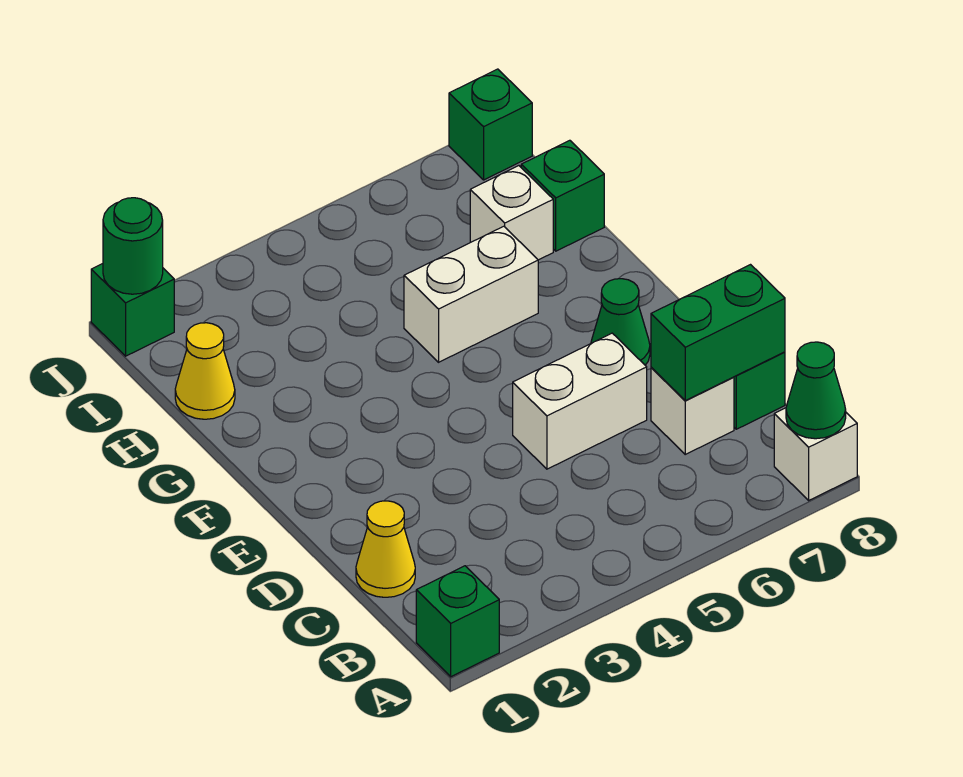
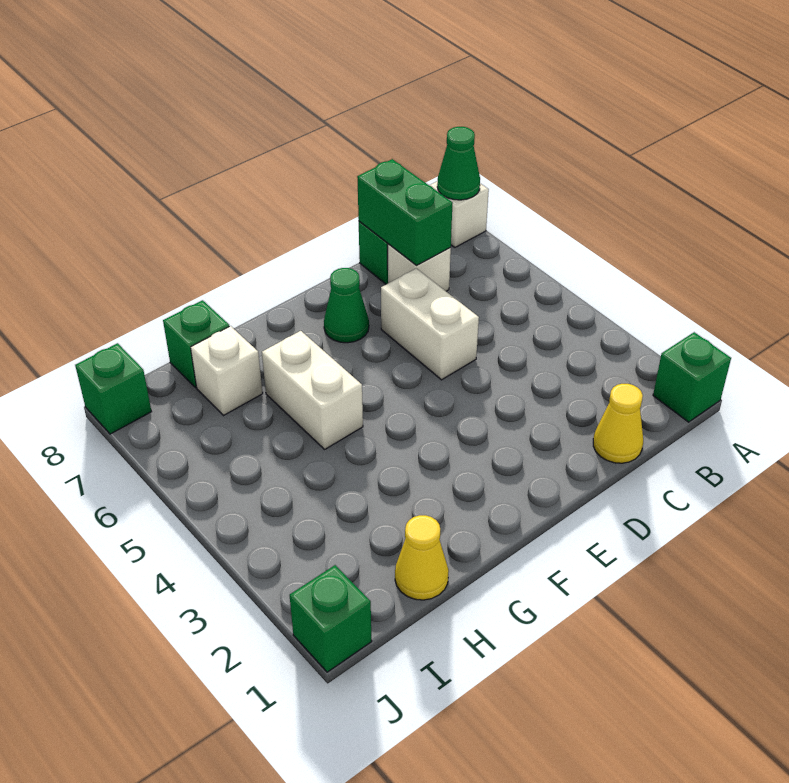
green 1x1 round brick [103,198,163,294] -> none

